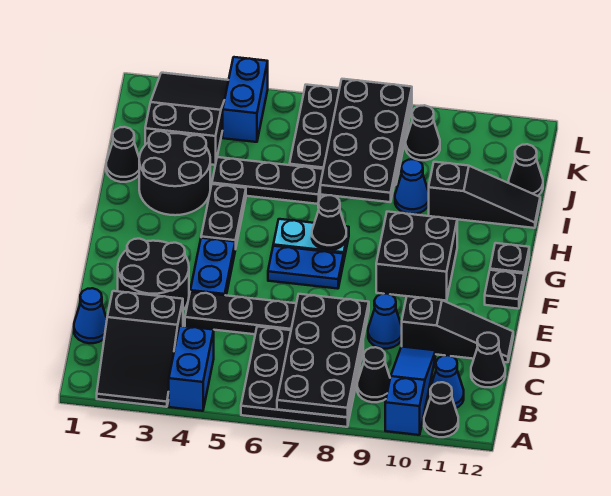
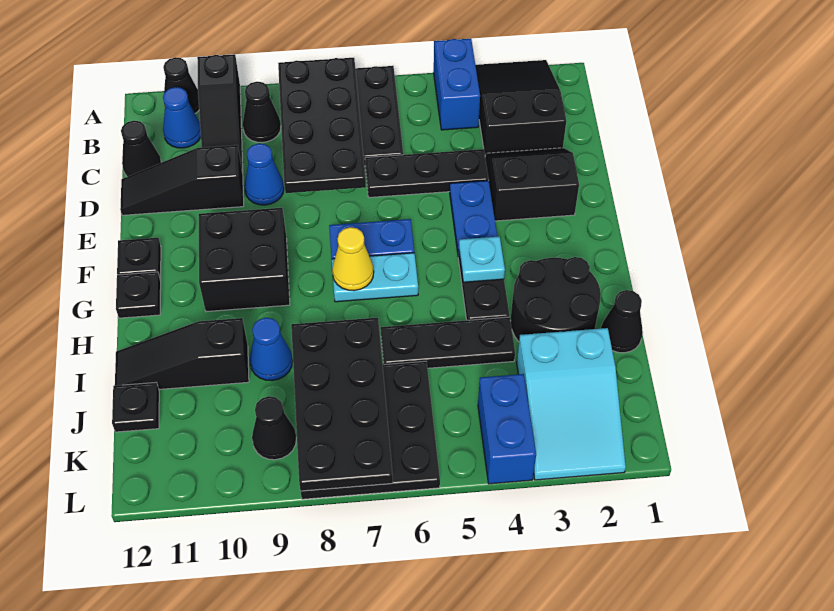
blue 1x3 slope [385,347,436,435] -> black 1x3 slope [197,54,243,174]
blue 1x1 cone [74,288,107,343] -> none
black 2x2 round brick [118,239,189,310] -> black 2x2 slope [485,148,579,221]
none -> cyan 1x1 plate [459,236,505,282]
black 1x1 cone [312,195,346,250] -> yellow 1x1 cone [332,227,374,291]
black 2x3 slope [145,73,229,165] -> cyan 2x3 slope [517,328,626,480]
black 1x1 cone [509,144,543,196] -> black 1x1 plate [112,383,159,432]

